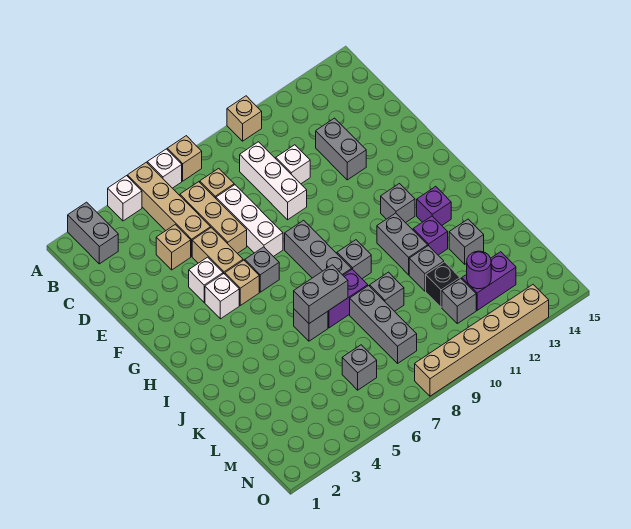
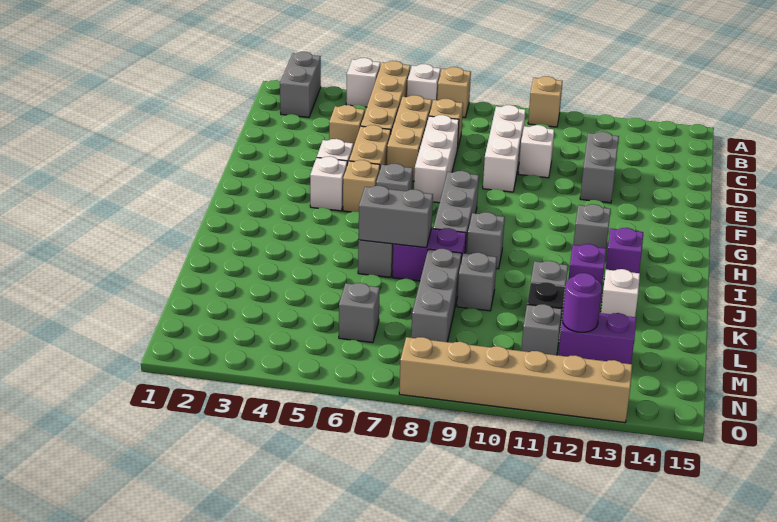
grey 1x2 brick [377,213,428,275] -> none
grey 1x1 brick [449,219,484,264] -> white 1x1 brick [601,269,640,317]

